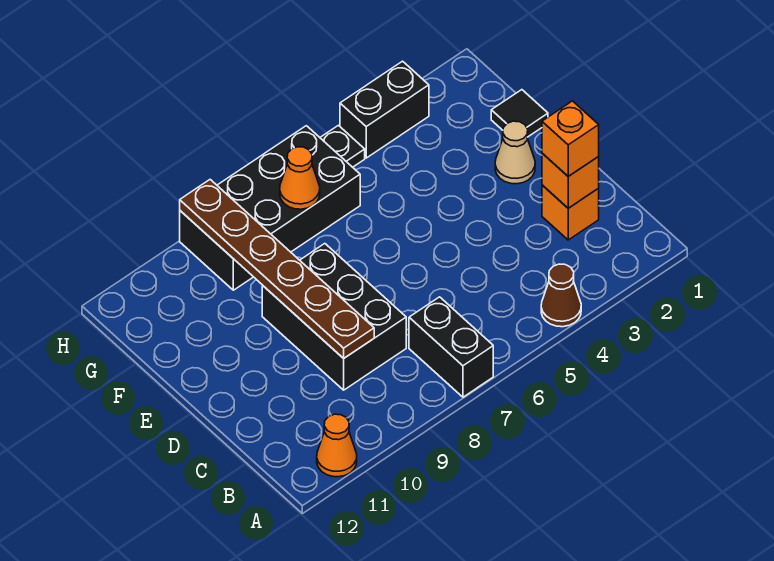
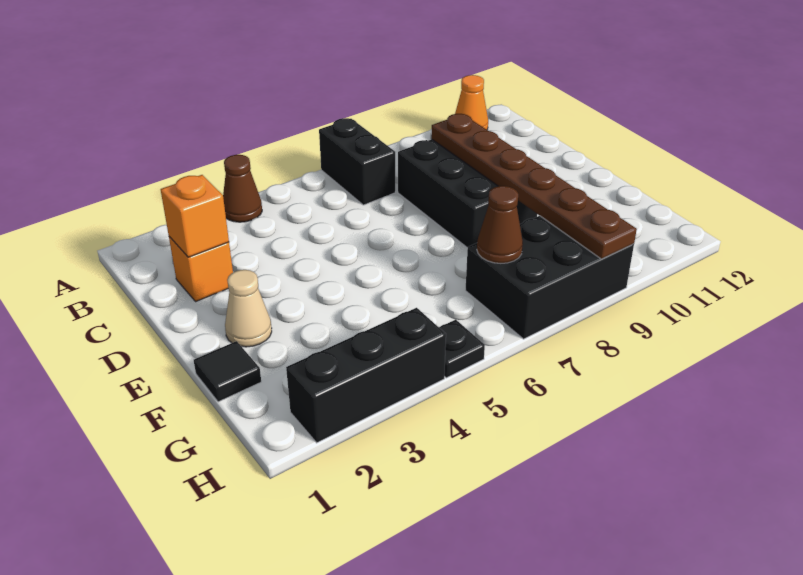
orange 1x1 brick [542,101,599,176] -> none
black 2x4 brick [180,126,360,290] -> black 2x3 brick [465,216,634,339]
orange 1x1 cone [280,147,320,209] -> brown 1x1 cone [477,186,523,263]
black 1x2 brick [340,61,429,158] -> black 1x3 brick [286,308,446,443]

